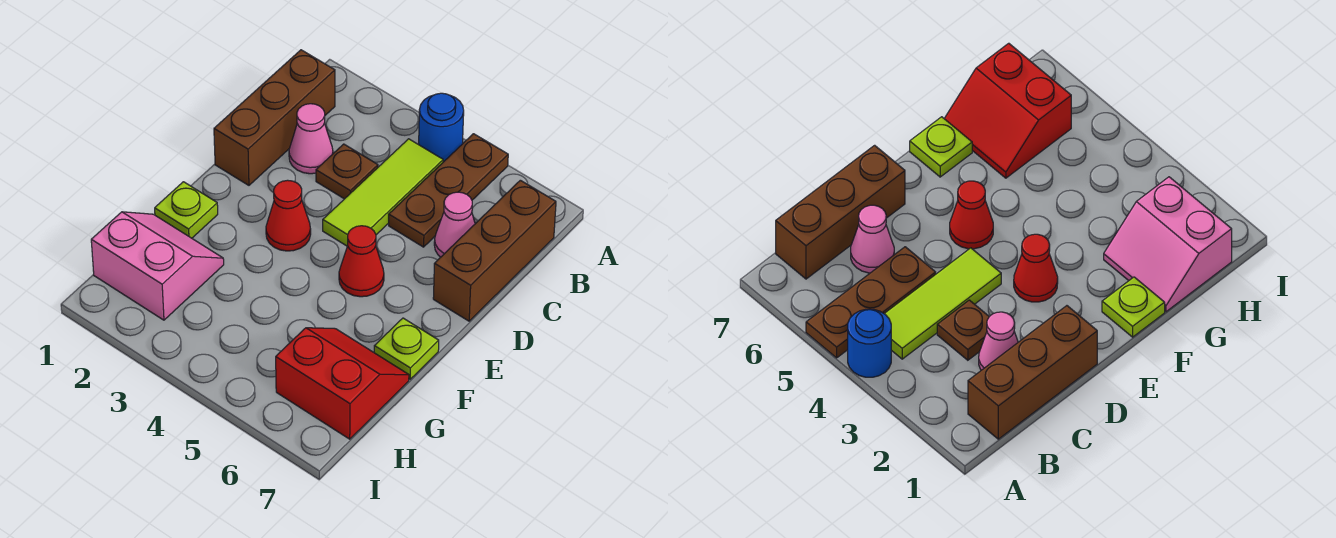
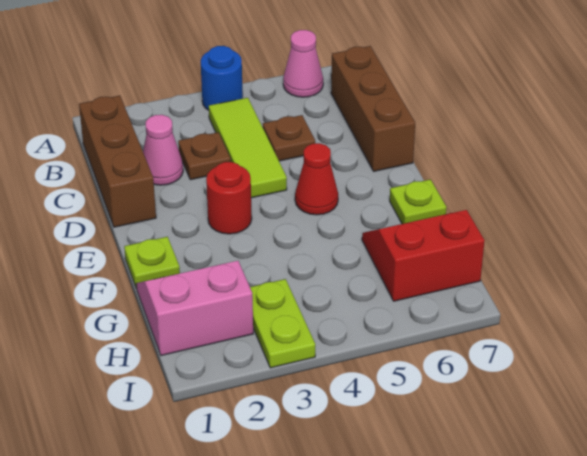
brown 1x3 plate [389,134,508,247] -> brown 1x1 plate [263,115,315,161]
pink 1x1 cone [434,192,475,257] -> pink 1x1 cone moved to [283,30,323,97]
red 1x1 cone [266,180,311,251] -> red 1x1 round brick [206,162,252,234]
none -> lime 1x2 plate [250,279,315,368]

